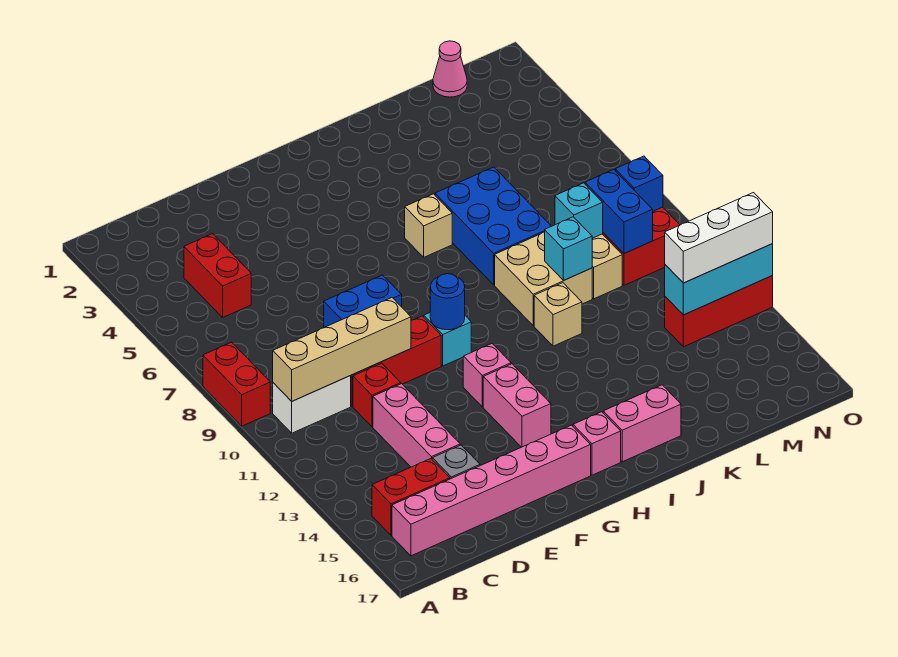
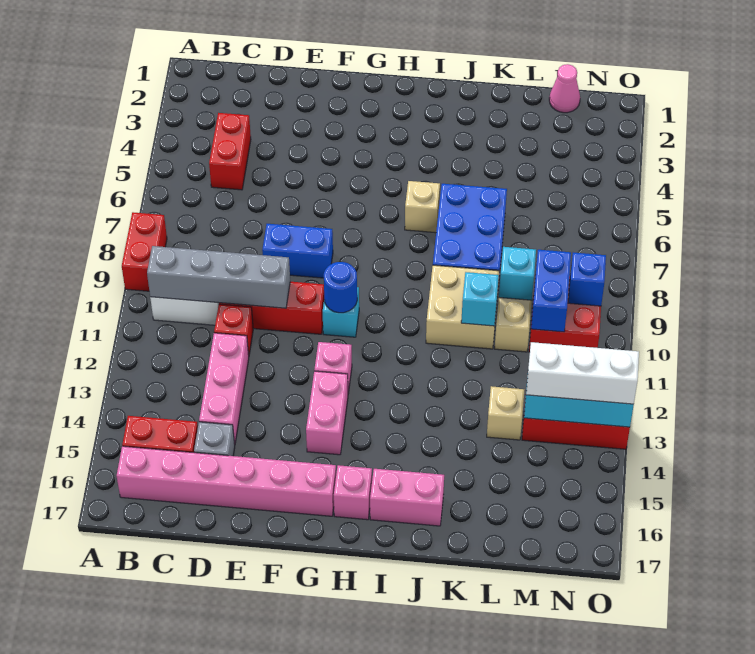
tan 1x4 brick [273,298,411,401] -> grey 1x4 brick [147,246,290,308]
tan 1x1 brick [534,283,582,346] -> tan 1x1 brick moved to [487,386,524,440]

